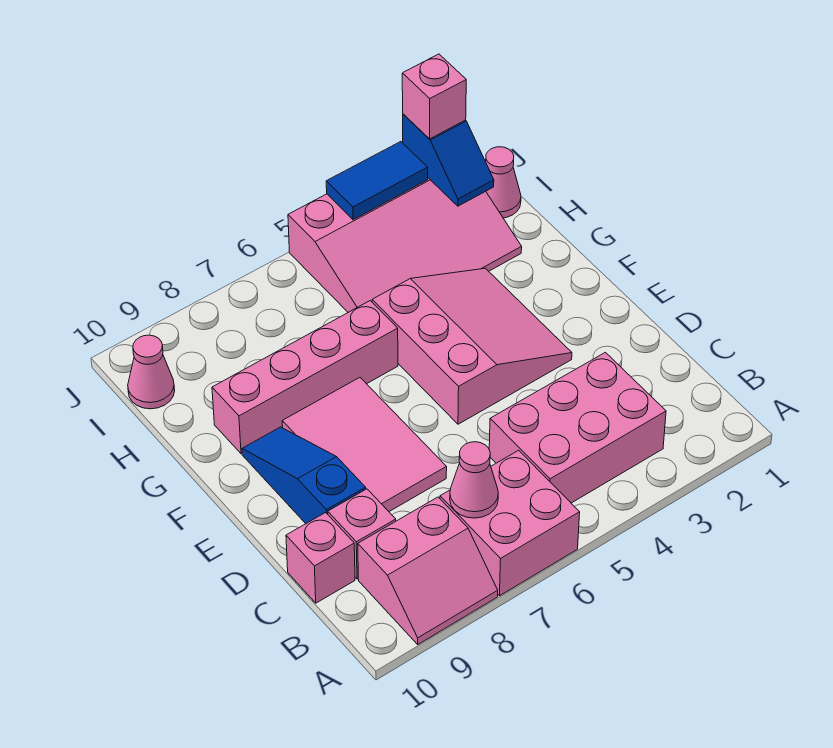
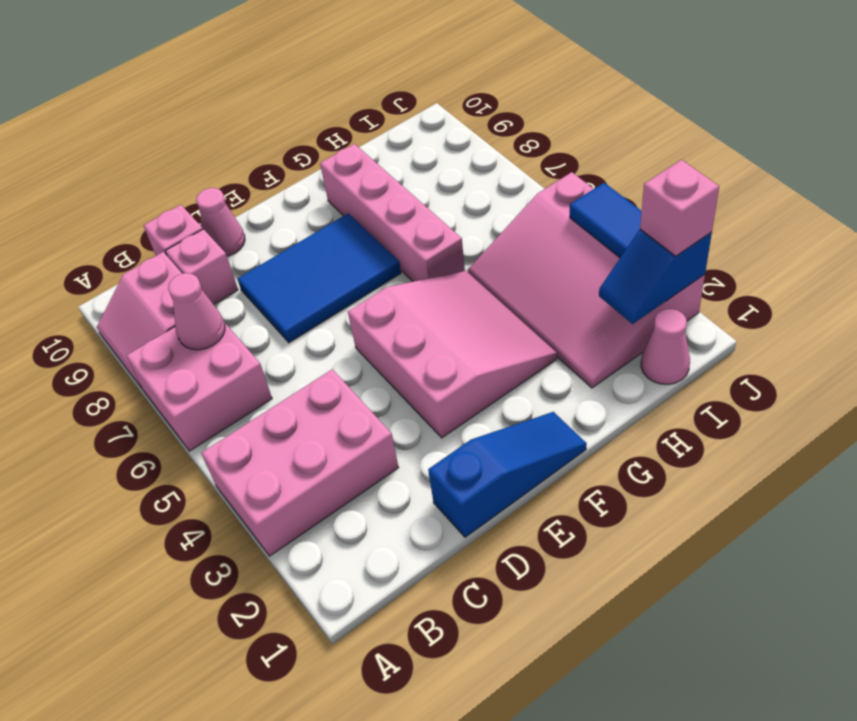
pink 2x3 brick [489,352,666,503] -> pink 2x3 brick turned to [201,369,399,556]
pink 2x3 tile [282,378,447,511] -> blue 2x3 tile [238,213,401,343]
blue 1x3 slope [242,427,366,524] -> blue 1x3 slope moved to [428,412,587,537]
pink 3x3 slope [372,268,572,424] -> pink 3x3 slope turned to [348,271,557,438]
pink 1x1 cone [128,335,175,409] -> pink 1x1 cone moved to [196,188,245,256]

